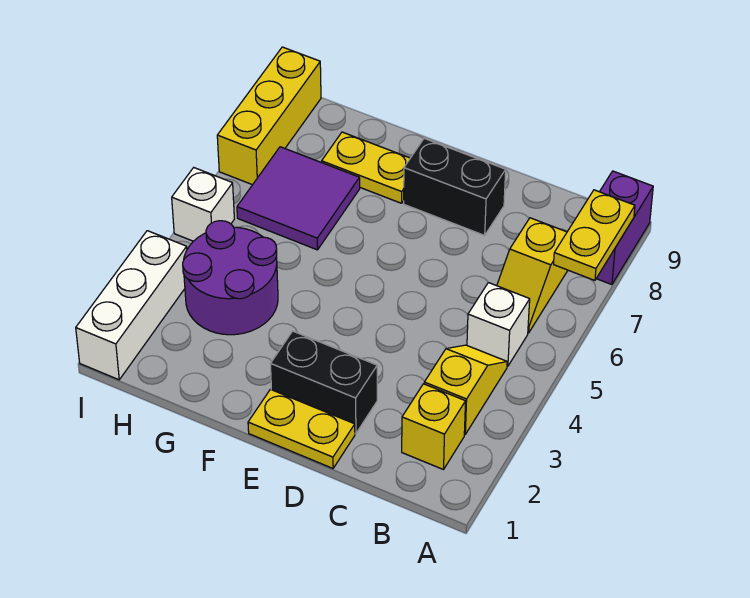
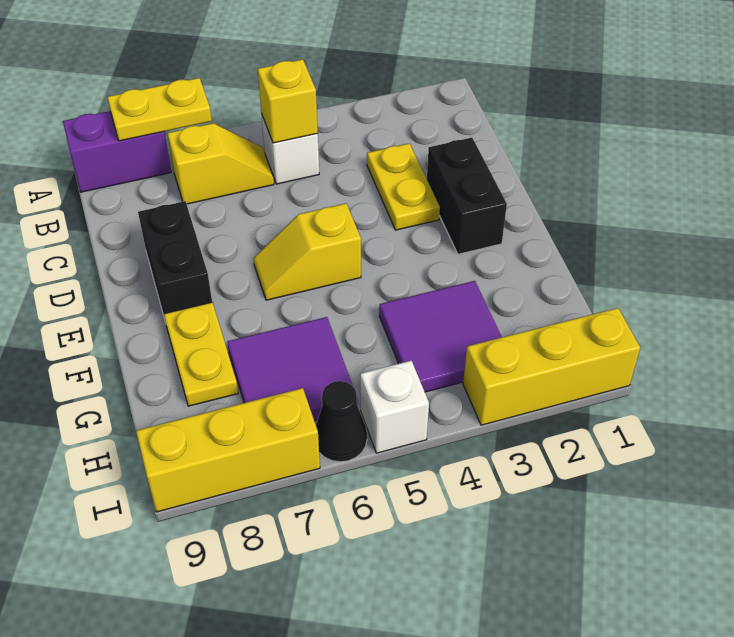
yellow 1x1 brick [402,384,466,470] -> yellow 1x1 brick moved to [258,59,318,143]
yellow 1x2 slope [424,345,507,434] -> yellow 1x2 slope moved to [253,203,361,300]
yellow 1x2 plate [248,389,355,468] -> yellow 1x2 plate moved to [367,143,440,230]
purple 2x2 round brick [183,221,278,335] -> purple 2x2 tile [379,281,502,392]
white 1x3 brick [76,231,187,380] -> yellow 1x3 brick [463,308,640,425]
none -> black 1x1 cone [316,381,367,462]

